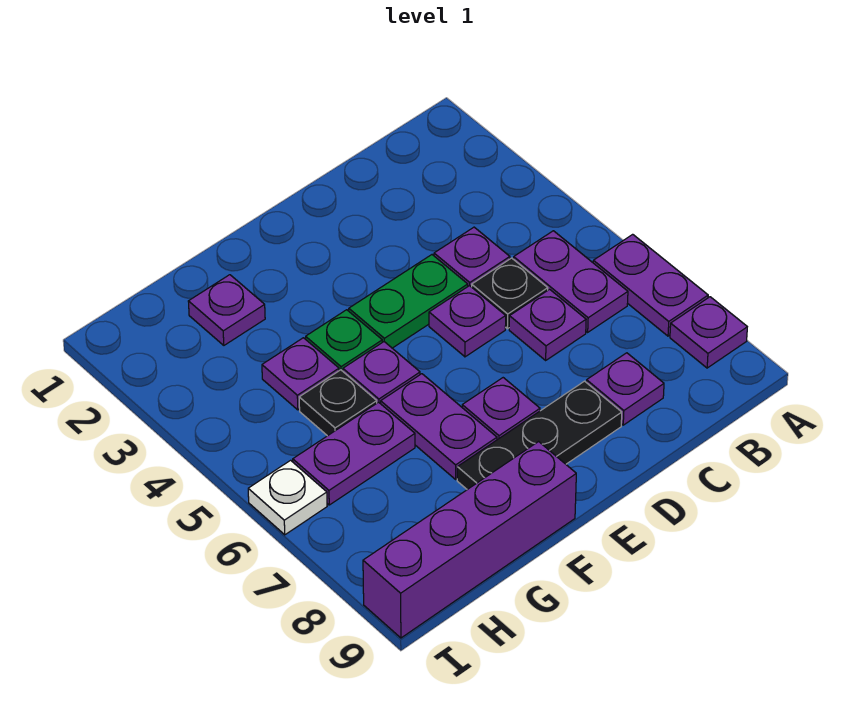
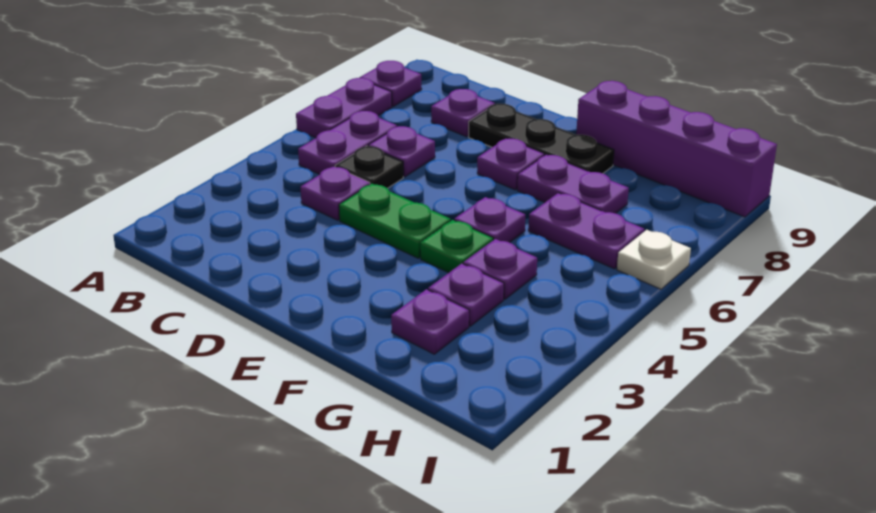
purple 1x1 plate [429,286,506,357] -> purple 1x1 plate moved to [428,264,504,326]
purple 1x2 plate [381,374,497,479] -> purple 1x2 plate turned to [517,154,629,213]
black 1x1 plate [299,370,377,436] -> none

